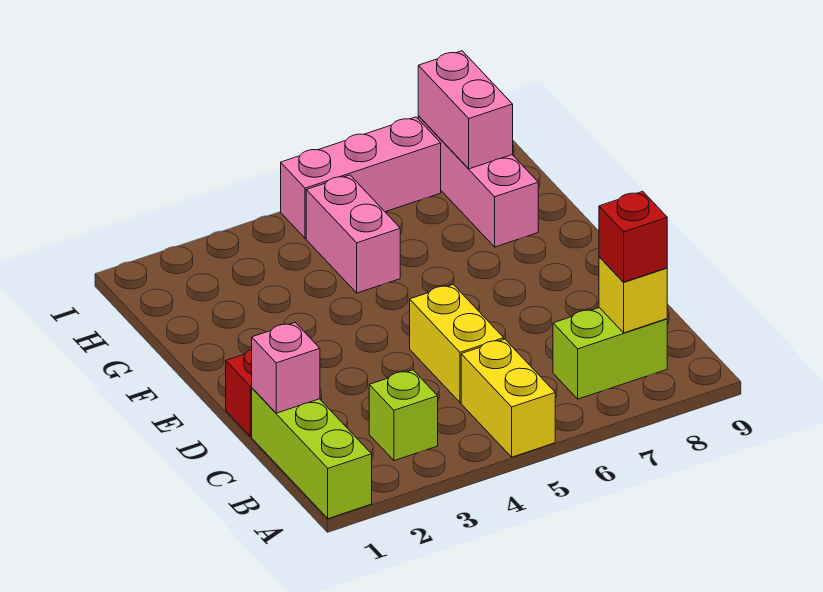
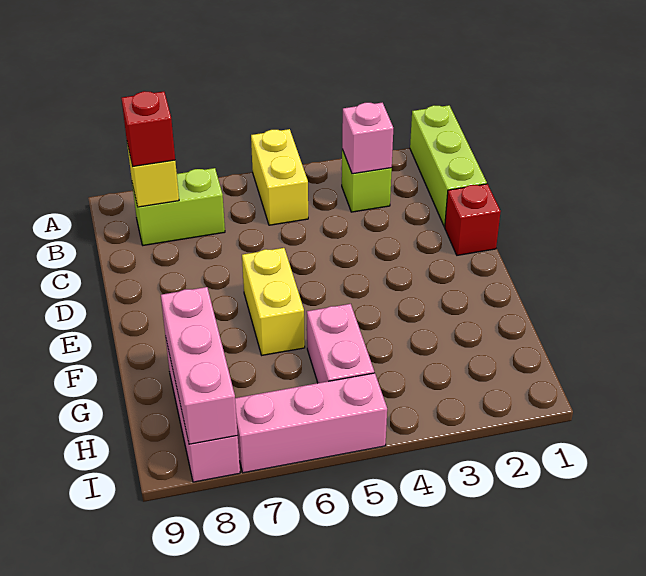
pink 1x1 brick [252,323,320,413] -> pink 1x1 brick moved to [342,103,393,174]
yellow 1x2 brick [410,285,504,403] -> yellow 1x2 brick moved to [242,248,305,355]
pink 1x2 brick [418,51,513,169] -> pink 1x3 brick [161,287,238,444]

